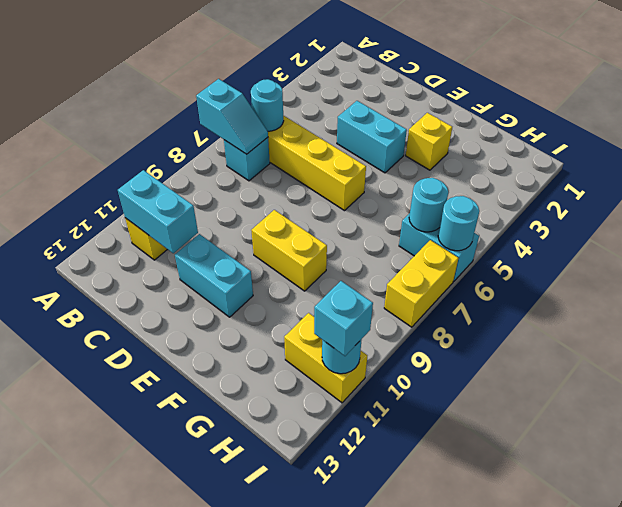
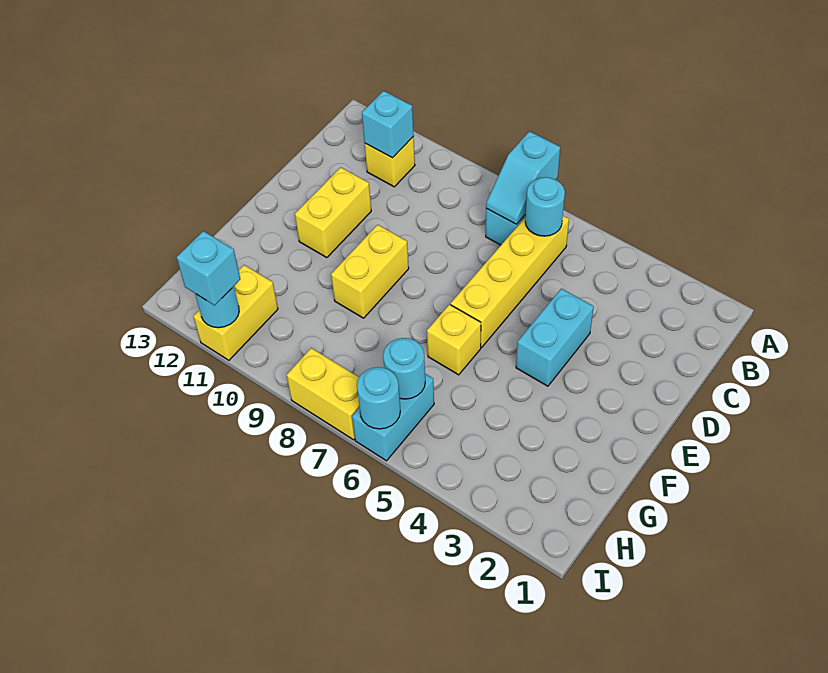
cyan 1x2 brick [118,170,198,253] -> cyan 1x1 brick [362,91,414,158]
cyan 1x2 brick [175,234,253,317] -> yellow 1x2 brick [295,167,371,258]
yellow 1x1 brick [406,113,452,170] -> yellow 1x1 brick moved to [427,304,481,375]

